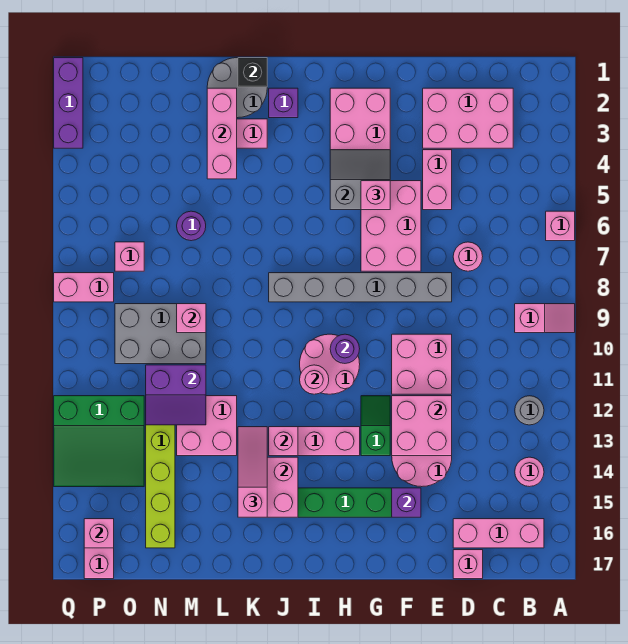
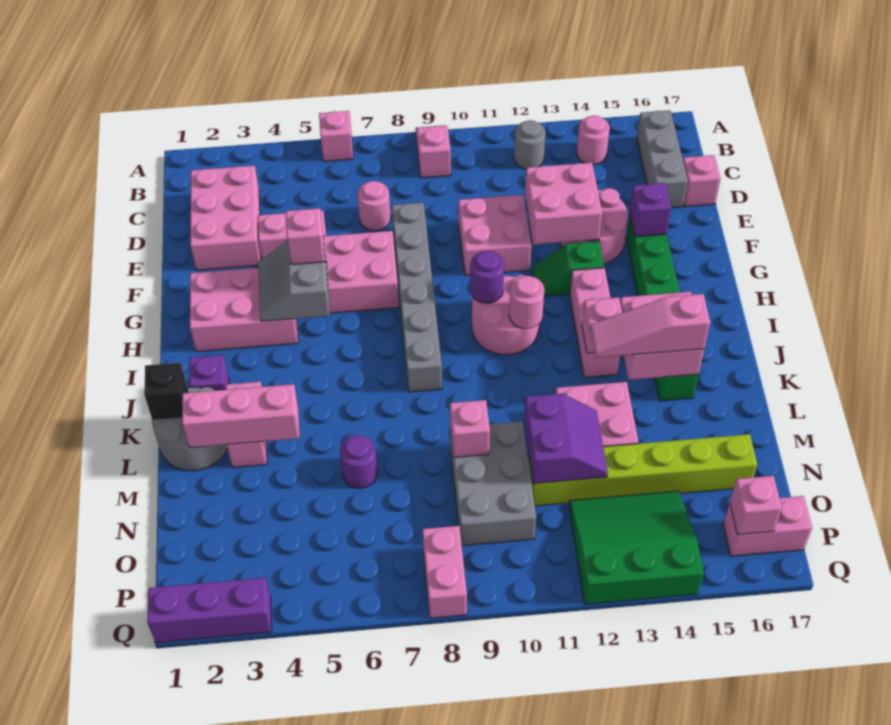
pink 1x3 brick [453,519,544,548] -> grey 1x3 brick [637,110,688,208]
pink 1x1 brick [115,242,144,271] -> none
green 3x3 slope [54,396,144,487] -> green 3x3 slope turned to [569,491,704,604]

